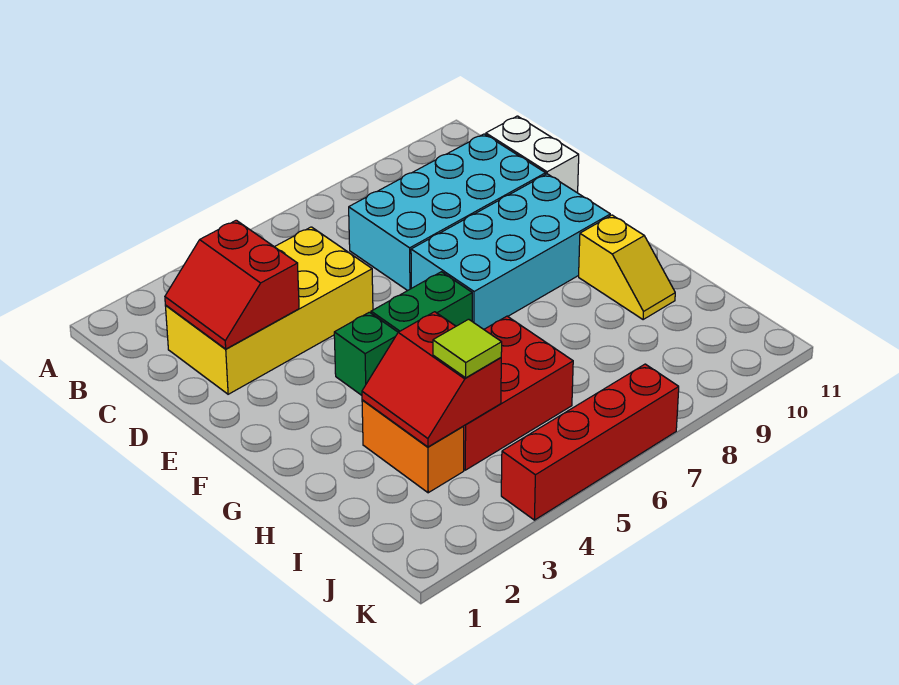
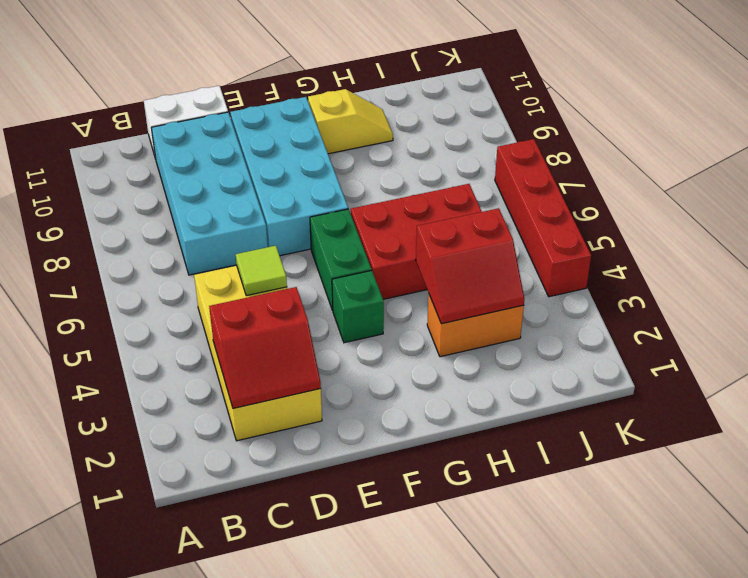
red 2x3 brick [464,316,573,470] -> red 2x3 brick turned to [351,184,482,299]
lime 1x1 tile [433,319,502,378] -> lime 1x1 tile moved to [236,246,287,296]

